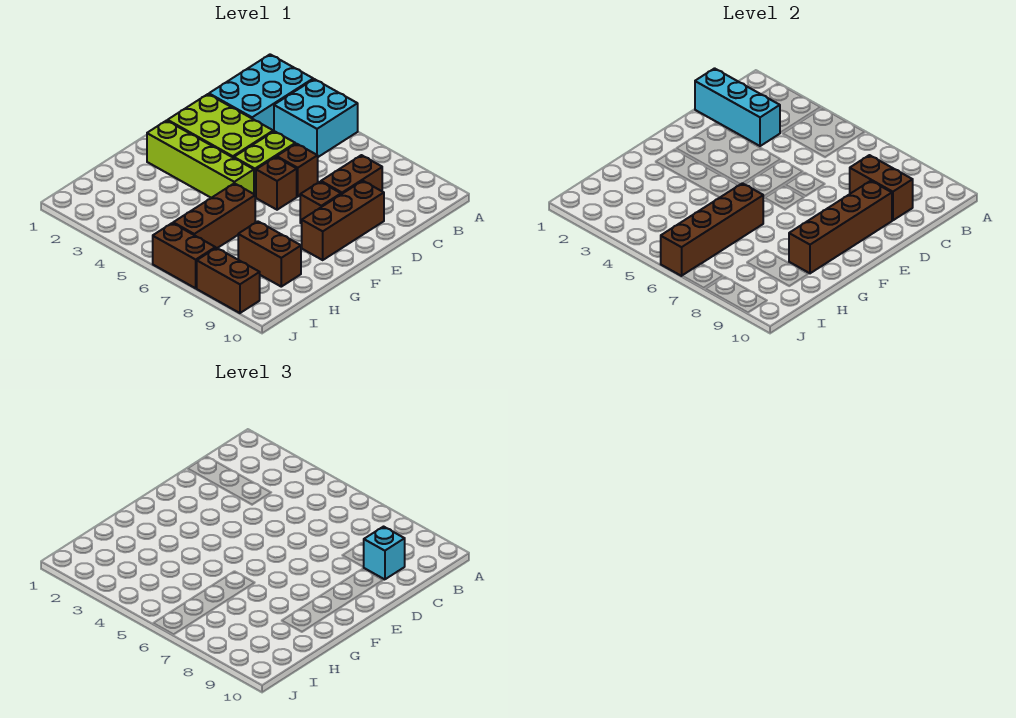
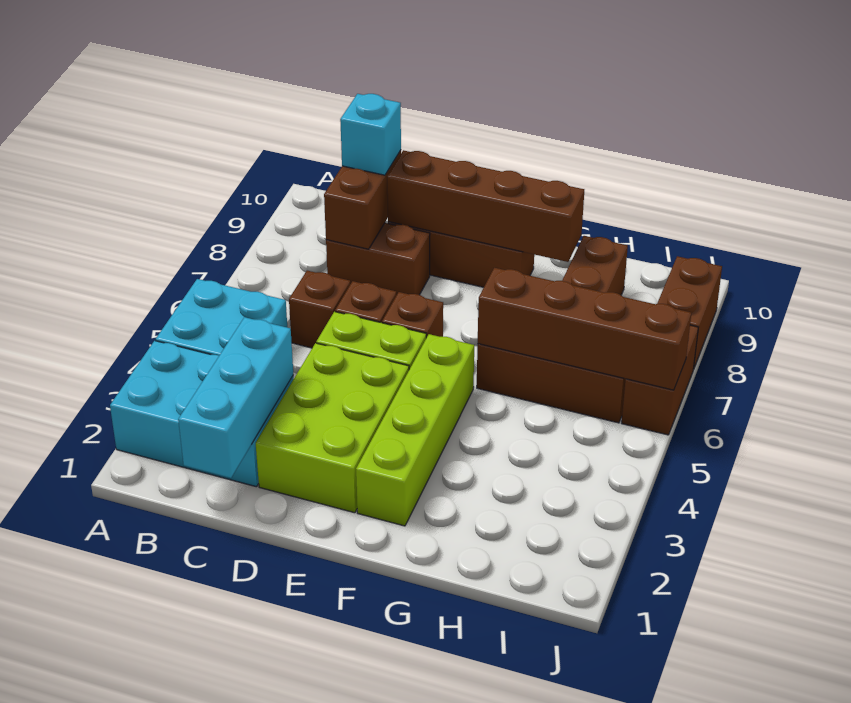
brown 1x1 brick [300,182,341,224] -> brown 1x1 brick moved to [289,271,350,348]

